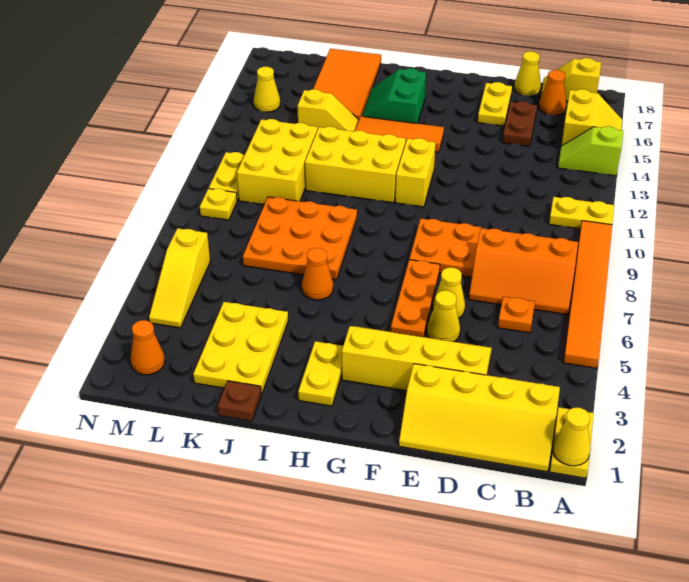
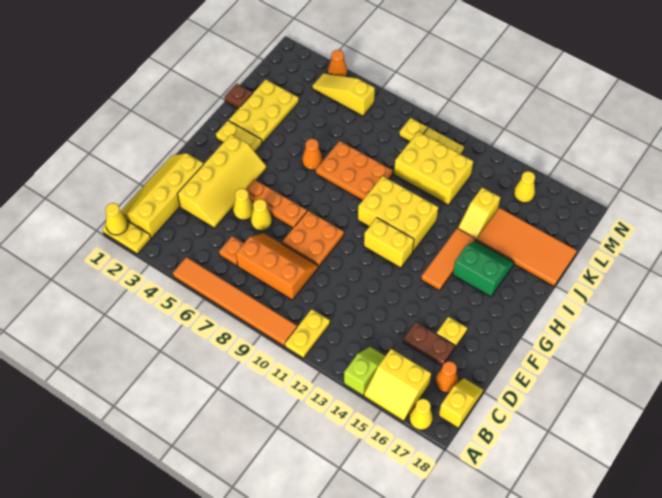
orange 2x3 slope [469,228,578,315] -> orange 2x3 slope turned to [236,233,318,300]
yellow 1x1 cone [514,51,541,96] -> yellow 1x1 cone moved to [409,399,433,430]
yellow 1x2 plate [478,82,512,126] -> yellow 1x1 plate [436,317,467,348]
yellow 2x3 brick [305,127,406,203] -> yellow 2x3 brick turned to [358,176,438,252]
orange 3x3 plate [243,197,357,280] -> orange 2x3 plate [316,141,393,201]
yellow 2x3 plate [193,302,288,394] -> yellow 2x3 plate turned to [229,79,299,143]
orange 1x1 cone [130,320,165,375] -> orange 1x1 cone moved to [328,50,347,77]

